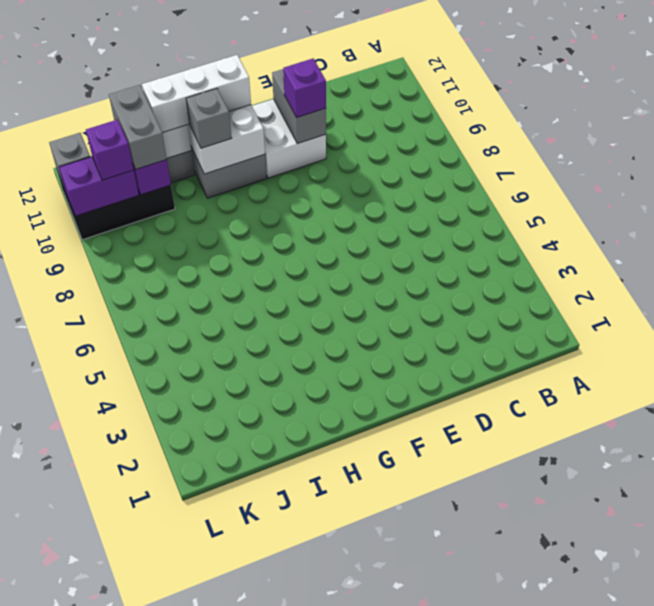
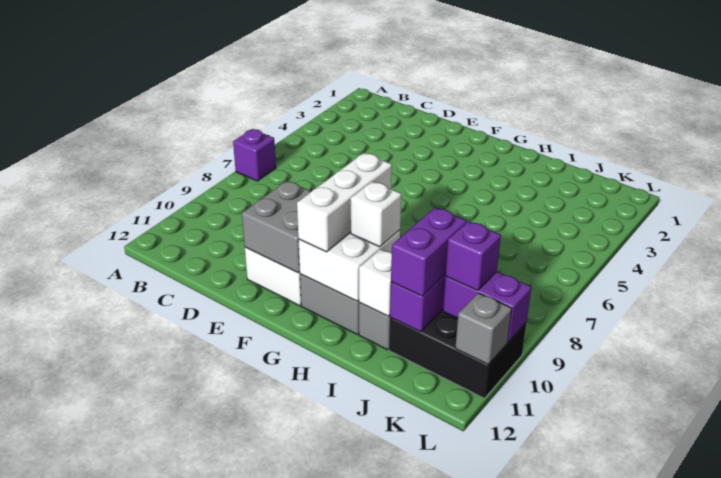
grey 1x2 brick [272,69,326,144] -> grey 2x2 brick [242,181,312,273]
purple 1x1 brick [283,59,326,118] -> purple 1x1 brick moved to [233,129,276,181]
white 1x3 brick [142,55,251,133] -> white 1x3 brick turned to [297,153,392,252]
grey 1x1 brick [186,89,232,148] -> white 1x1 brick [351,181,401,247]
grey 1x2 brick [109,85,167,169] -> purple 1x2 brick [391,207,467,296]

